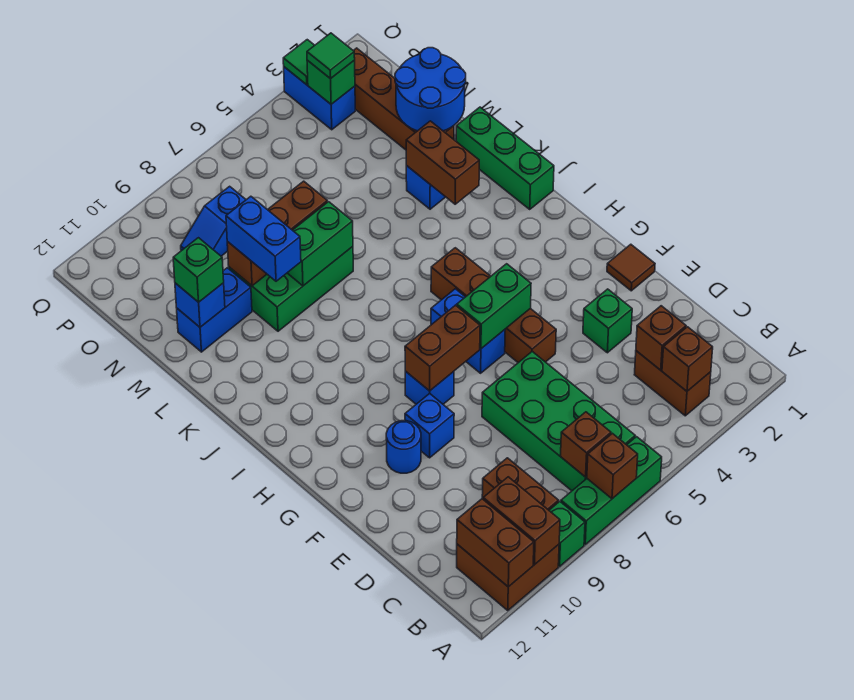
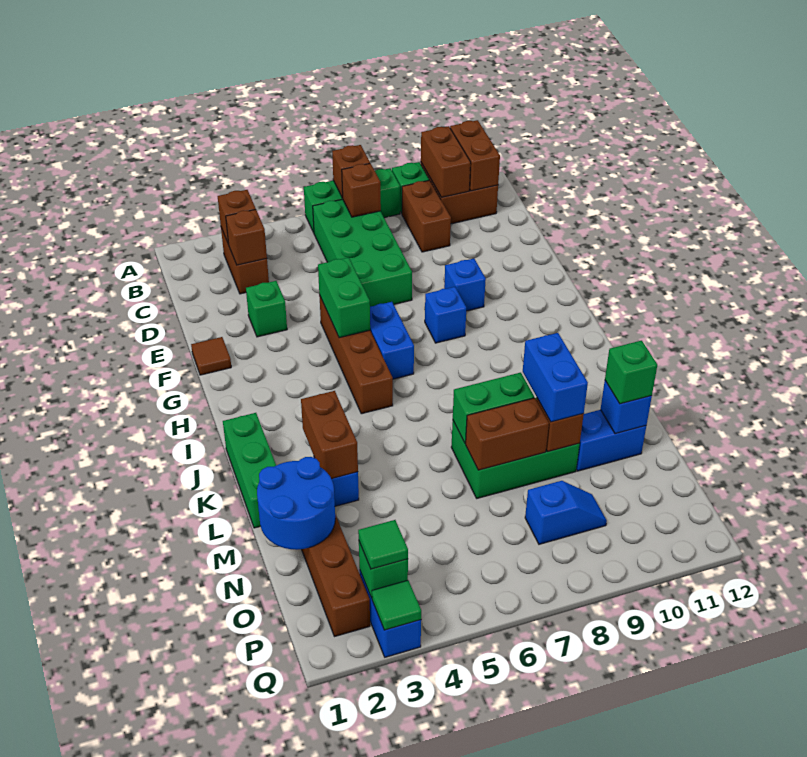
blue 1x1 round brick [386,421,421,473] -> none
green 1x2 brick [457,264,531,349] -> green 1x2 brick turned to [318,257,370,338]
brown 1x2 brick [405,305,480,391] -> none

